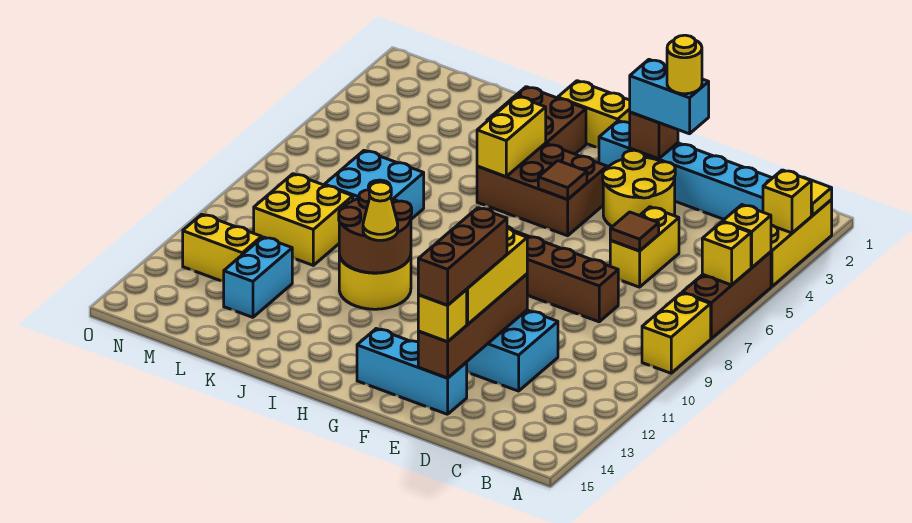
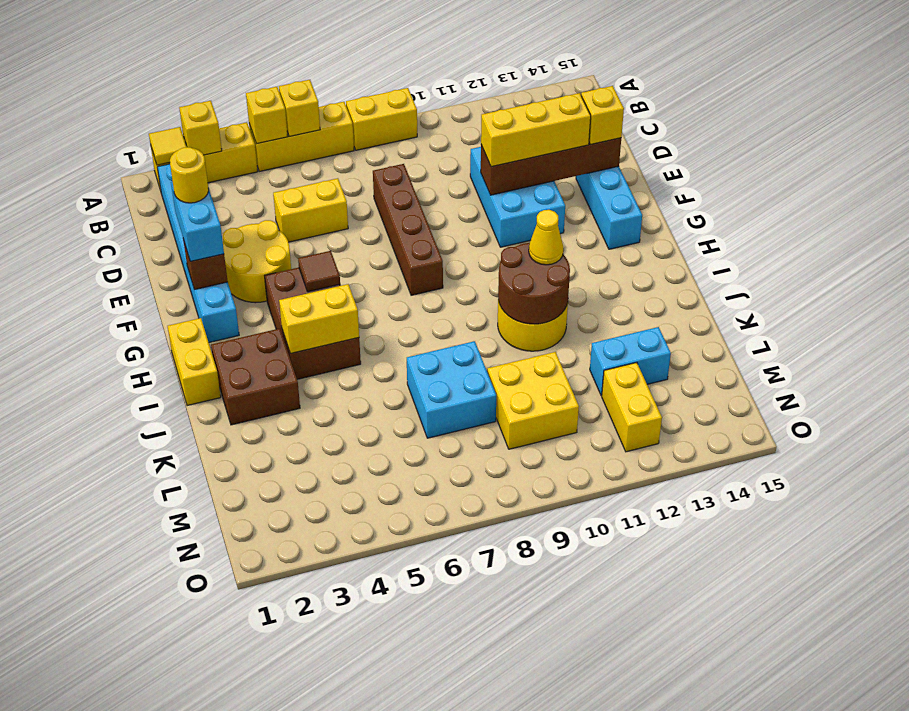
brown 1x3 brick [682,252,771,339] -> yellow 1x3 brick [249,102,354,171]
brown 1x1 tile [610,212,659,251] -> none
brown 1x3 brick [418,208,507,305] -> none

